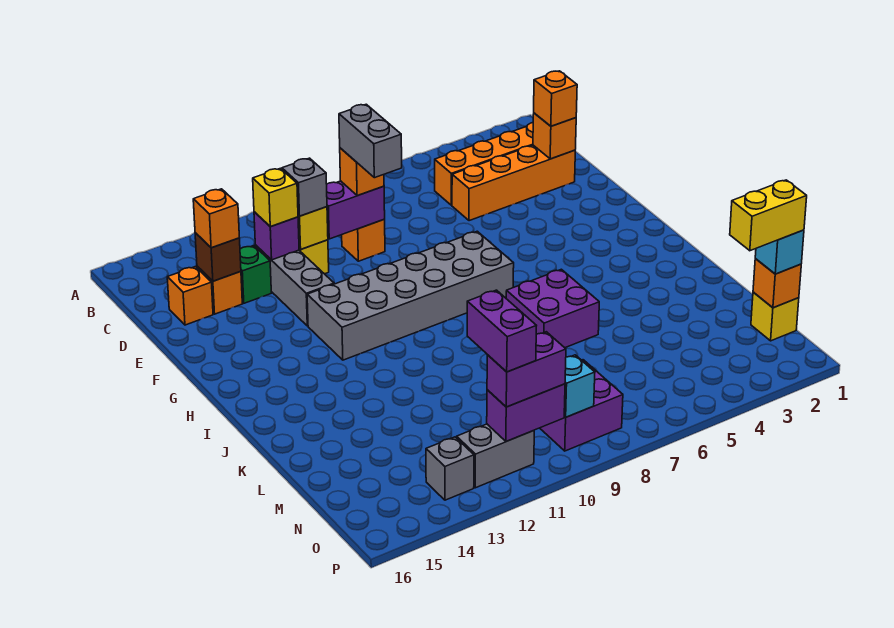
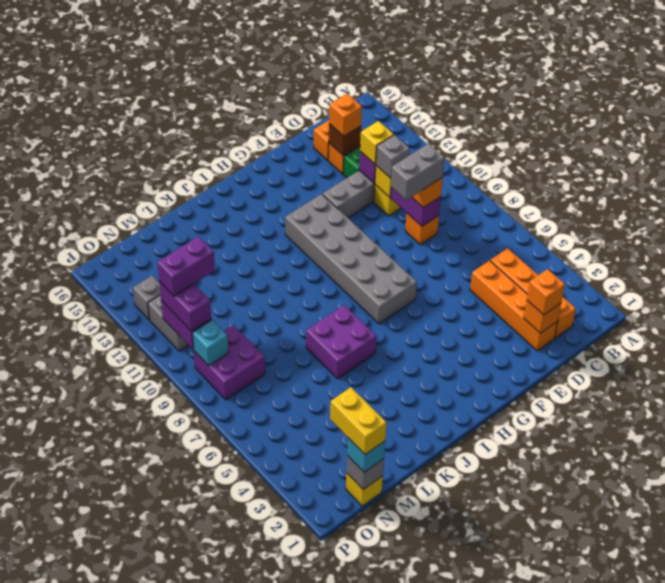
orange 1x1 brick [753,259,801,308] -> grey 1x1 brick [347,456,384,490]

